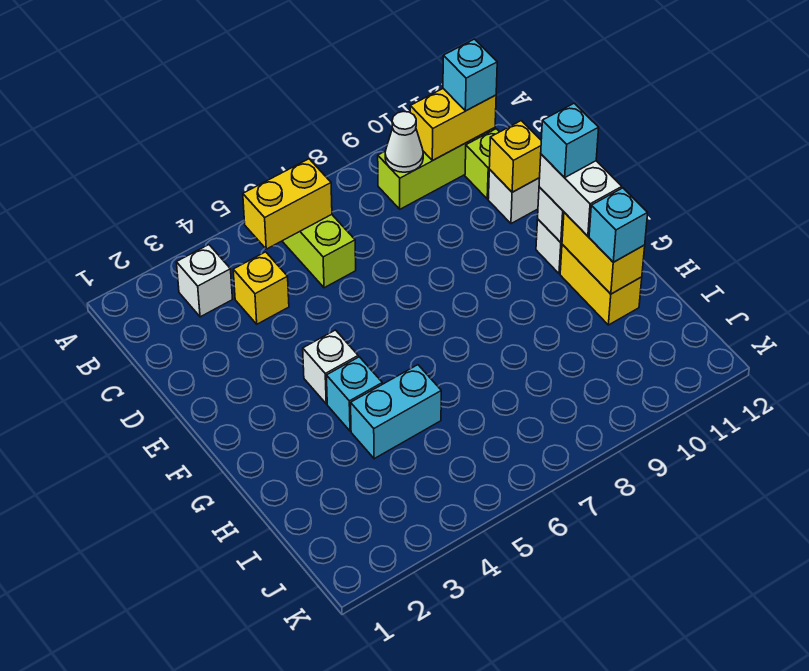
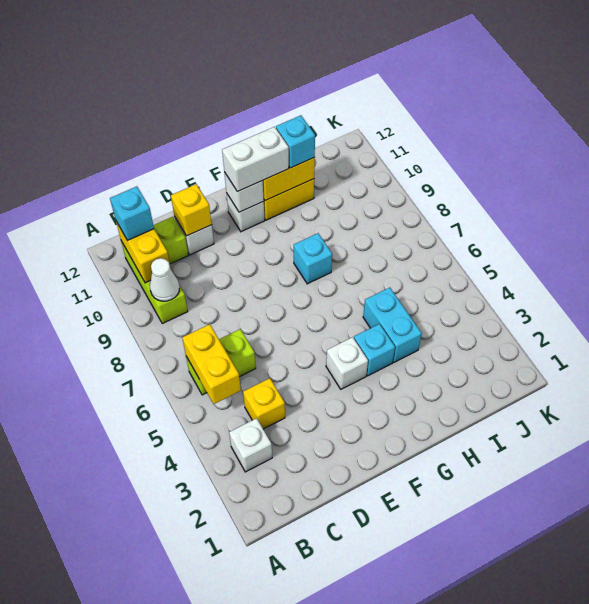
cyan 1x1 brick [541,103,599,178] -> cyan 1x1 brick moved to [294,233,332,284]

